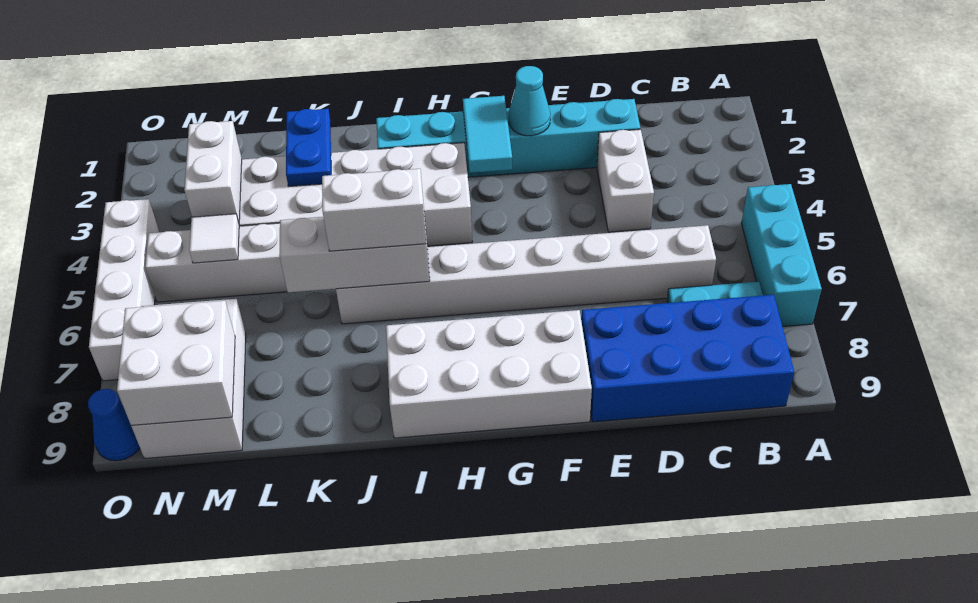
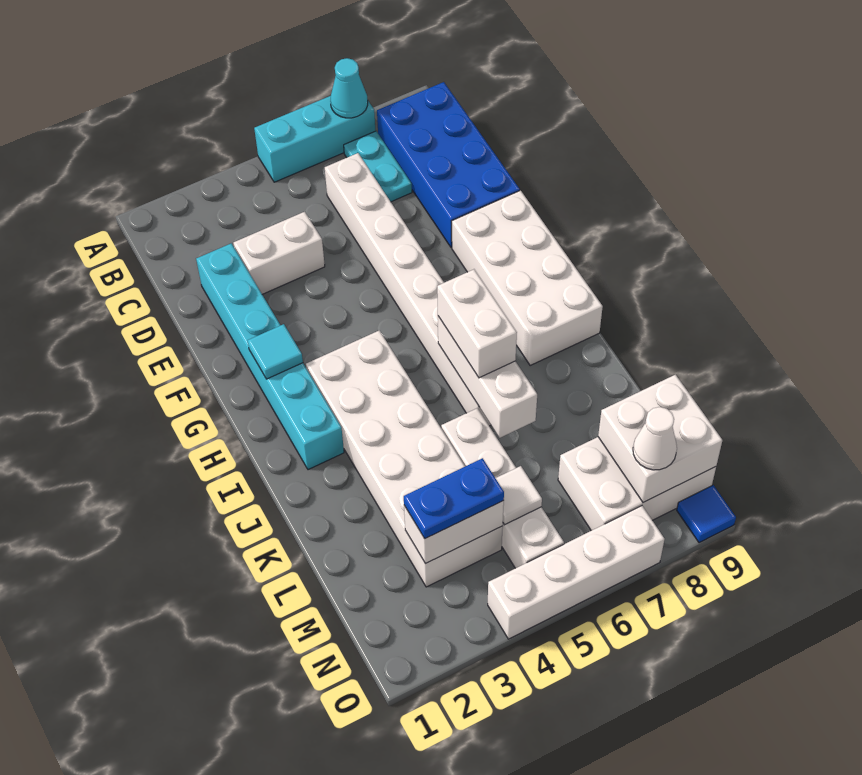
cyan 1x1 cone [509,66,550,136] -> cyan 1x1 cone moved to [331,58,368,118]
cyan 1x2 tile [463,96,512,173] -> cyan 1x1 tile [248,324,303,379]
blue 1x2 plate [286,109,331,186] -> blue 1x2 plate moved to [404,458,504,539]
none -> white 1x1 cone [633,407,677,470]
blue 1x1 cone [88,389,140,461] -> blue 1x1 tile [677,485,736,543]

